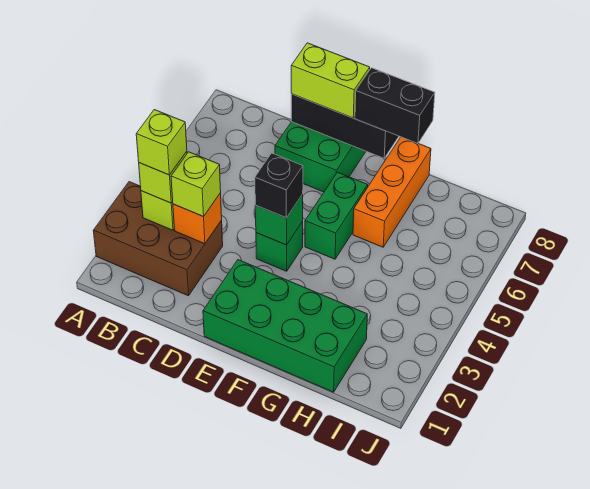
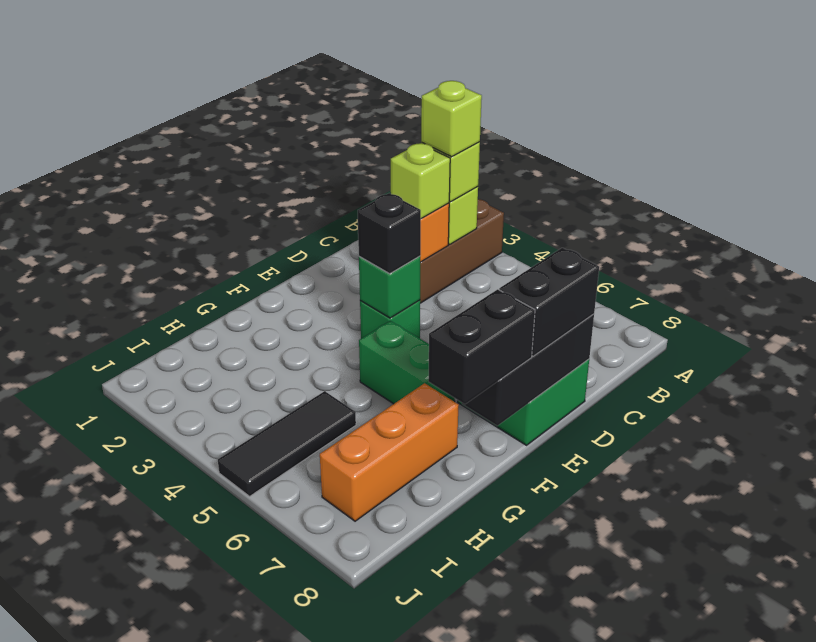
lime 1x2 brick [291,43,370,118] -> black 1x2 brick [499,248,599,356]
green 2x4 brick [203,260,367,392] -> none
orange 1x3 brick [353,137,431,247] -> orange 1x3 brick turned to [320,383,459,521]
none -> black 1x3 tile [218,391,356,496]

